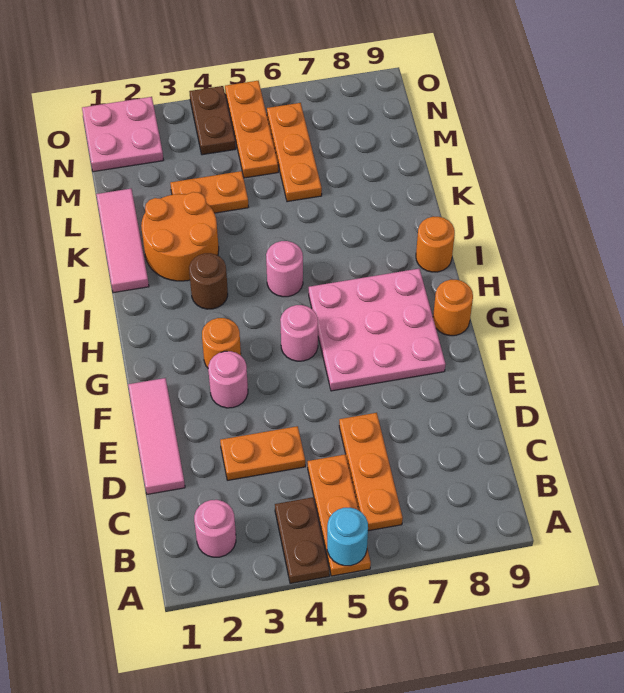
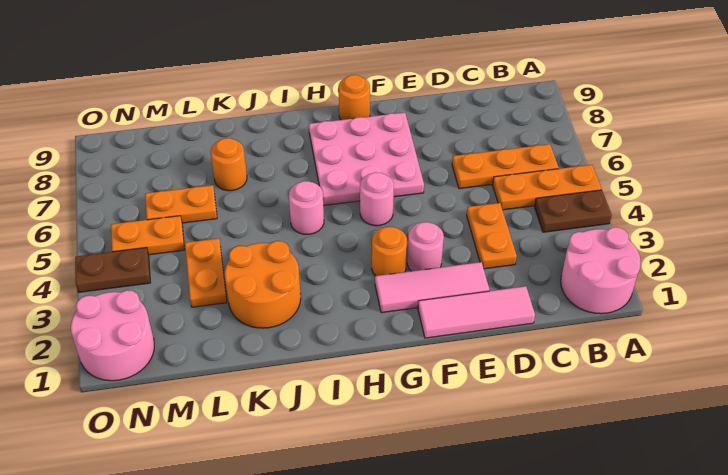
cyan 1x1 round brick [327,508,368,566] -> none
pink 1x1 round brick [194,500,236,557] -> pink 2x2 round brick [561,227,641,314]
brown 1x1 round brick [189,253,228,309] -> none
orange 1x1 round brick [416,217,455,272] -> orange 1x1 round brick moved to [211,138,247,191]
pink 1x3 tile [96,189,149,293] -> pink 1x3 tile moved to [375,262,489,313]
orange 1x3 plate [267,103,322,202] -> orange 1x2 plate [145,185,217,223]
orange 1x3 plate [225,81,278,178] -> orange 1x2 plate [111,216,185,255]
pink 2x2 plate [82,97,163,172] -> pink 2x2 round brick [71,290,154,381]

